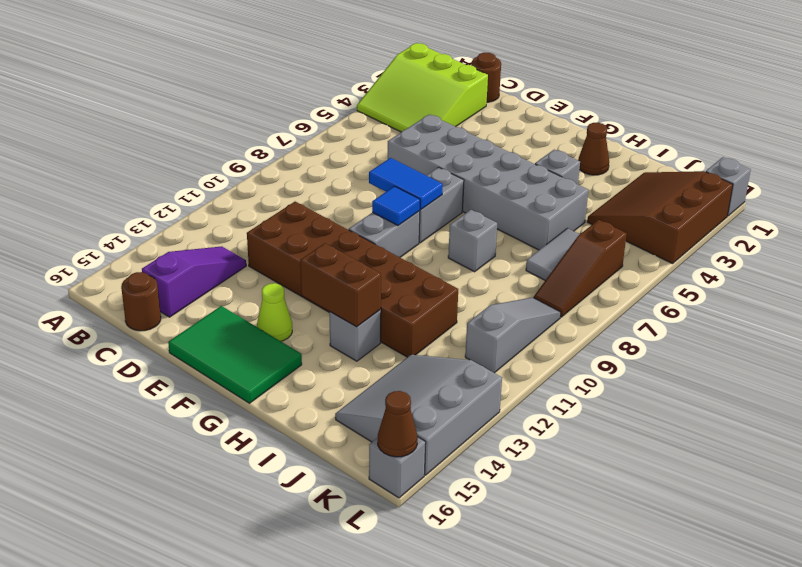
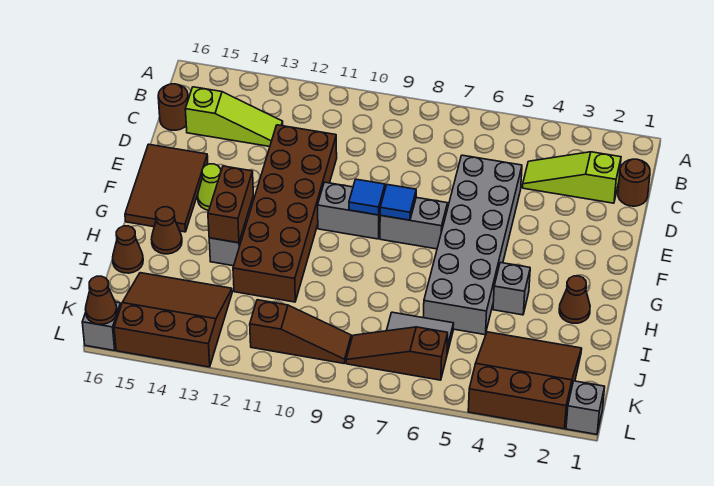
lime 3x3 slope [357,43,488,132] -> lime 1x3 slope [523,152,621,203]
purple 1x3 slope [142,246,246,317] -> lime 1x3 slope [185,87,283,147]
blue 1x2 tile [369,158,443,210] -> blue 1x1 tile [380,185,416,220]
green 2x3 tile [168,306,302,403] -> brown 2x3 tile [125,144,208,232]
grey 1x1 brick [448,210,497,272] -> none
none -> brown 1x1 cone [152,207,182,254]
none -> brown 1x1 cone [113,226,143,273]
grey 3x3 slope [335,355,502,475] -> brown 3x3 slope [114,273,232,367]
grey 1x3 slope [465,297,561,373] -> brown 1x3 slope [250,300,351,363]

